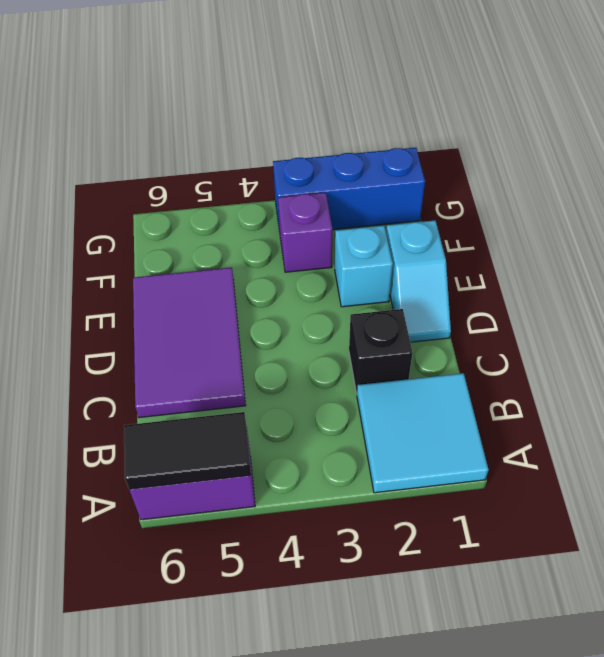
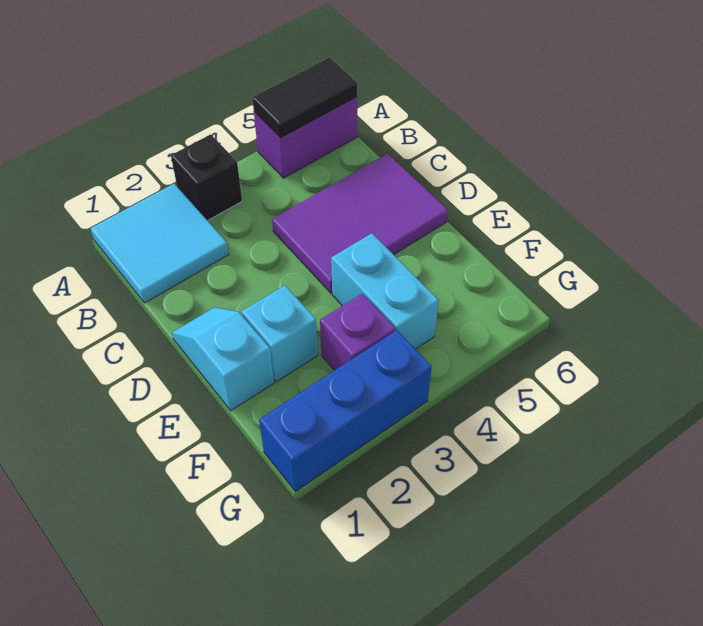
black 1x1 brick [349,309,413,393] -> black 1x1 brick moved to [171,134,242,221]
purple 2x3 tile [133,267,246,418] -> purple 2x3 tile turned to [272,153,448,293]
none -> cyan 1x2 brick [331,233,439,349]

